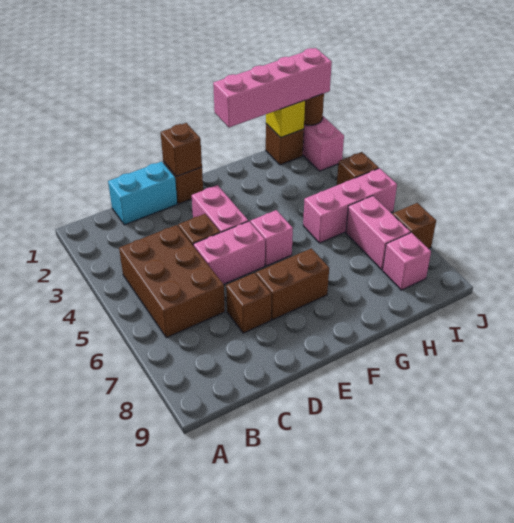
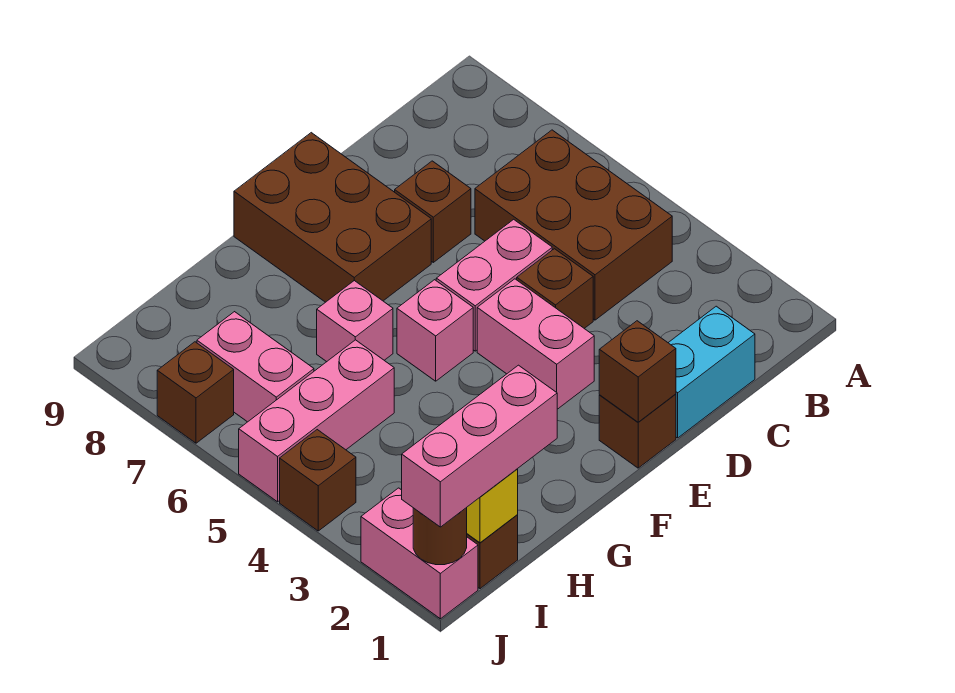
brown 1x2 brick [256,248,329,320] -> brown 2x3 brick [234,133,431,302]
pink 1x4 brick [213,48,332,127] -> pink 1x3 brick [402,365,557,527]
pink 1x1 brick [383,233,431,290] -> pink 1x1 brick moved to [317,281,393,362]

